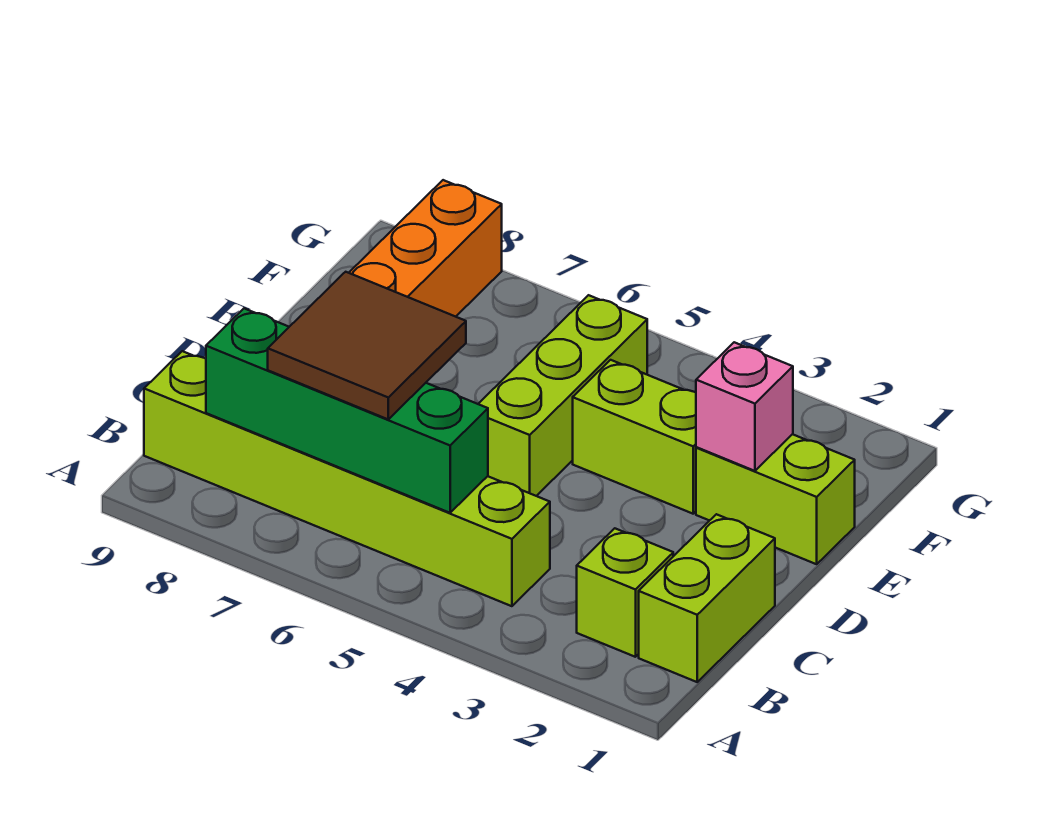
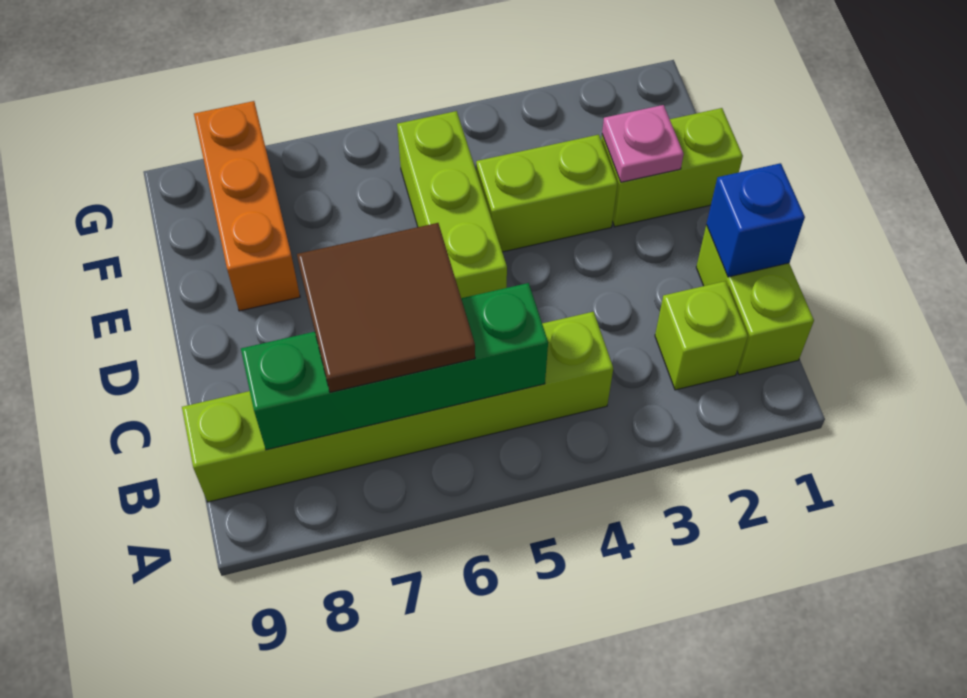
none -> blue 1x1 brick [706,163,805,277]
pink 1x1 brick [696,342,793,471] -> pink 1x1 plate [602,105,684,182]

